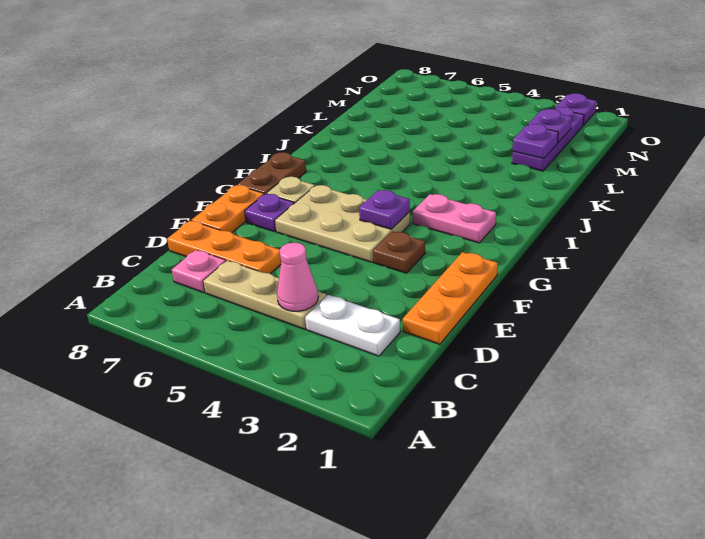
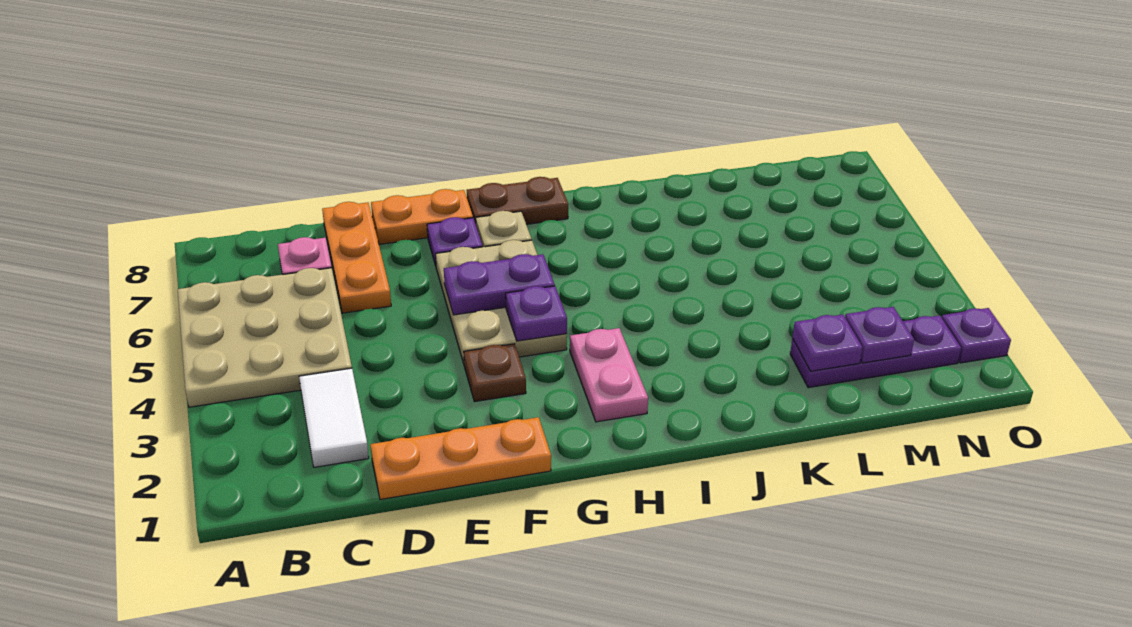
white 1x2 plate [305,295,400,356] -> white 1x2 tile [299,368,369,467]
tan 1x3 plate [203,261,326,329] -> tan 3x3 plate [178,268,352,407]
pink 1x1 cone [277,242,318,311] -> none
none -> purple 1x2 plate [444,254,555,315]

